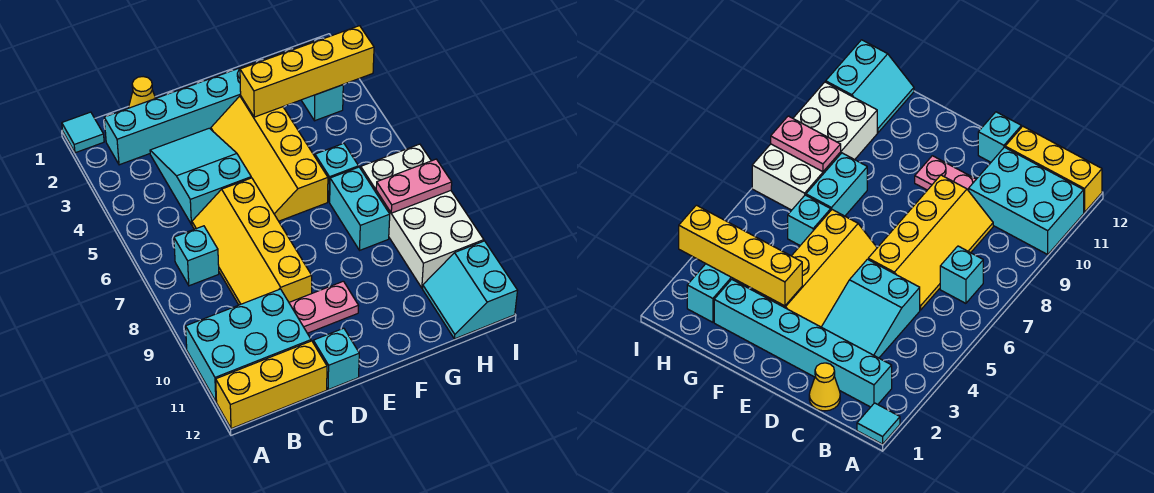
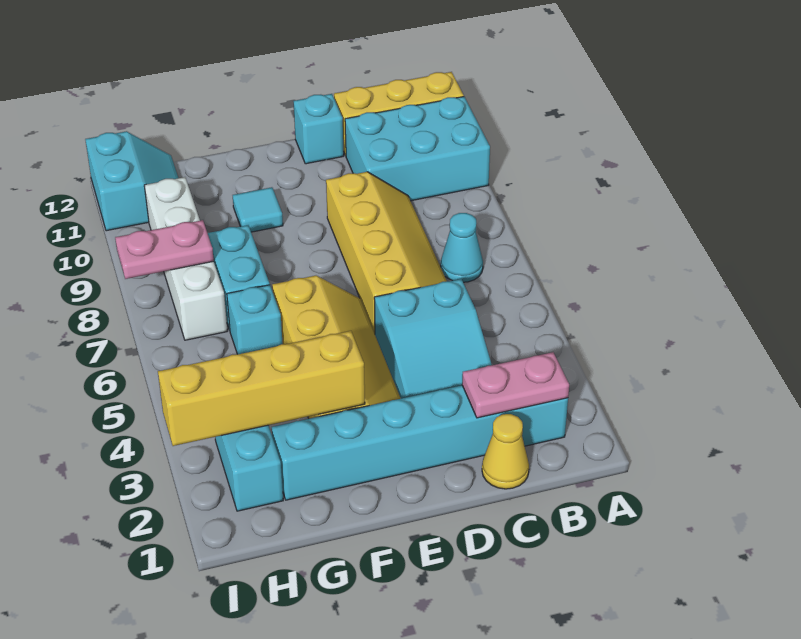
cyan 1x1 tile [62,112,104,153] -> cyan 1x1 tile moved to [233,187,283,232]
cyan 1x1 brick [174,226,219,286] -> cyan 1x1 cone [441,213,483,282]
pink 1x2 plate [289,281,359,333] -> pink 1x2 plate moved to [462,352,569,418]
white 2x4 brick [361,144,484,288] -> white 1x4 brick [144,177,227,340]

